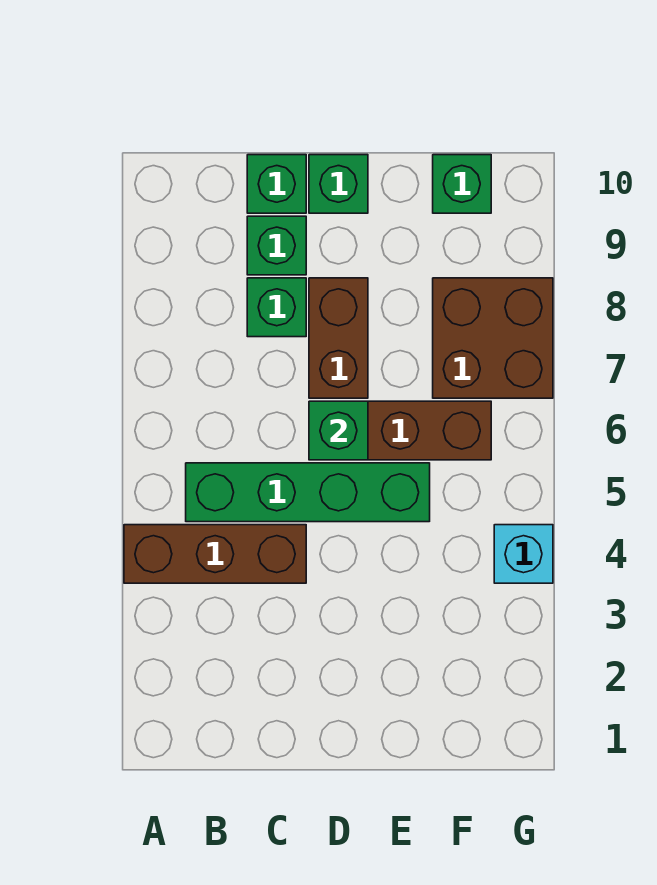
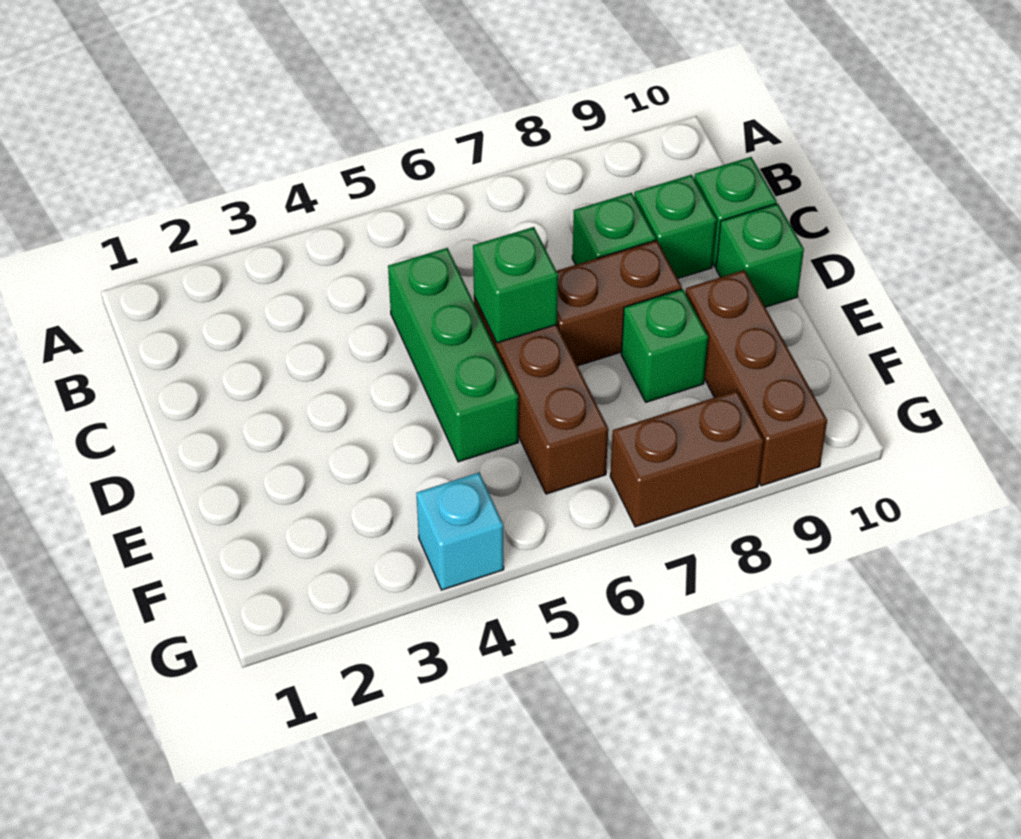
brown 1x3 brick [124,525,306,583] -> brown 1x3 brick moved to [686,270,827,486]
green 1x4 brick [186,463,430,522] -> green 1x3 brick [388,248,518,462]
brown 2x2 brick [433,278,553,398] -> brown 1x2 brick [610,391,764,527]
green 1x1 brick [433,155,491,213] -> green 1x1 brick moved to [621,289,708,402]

